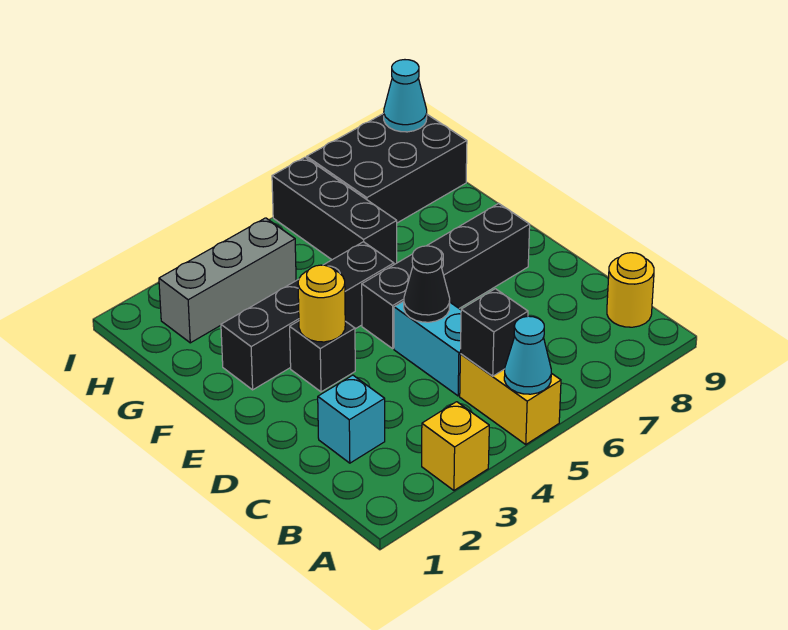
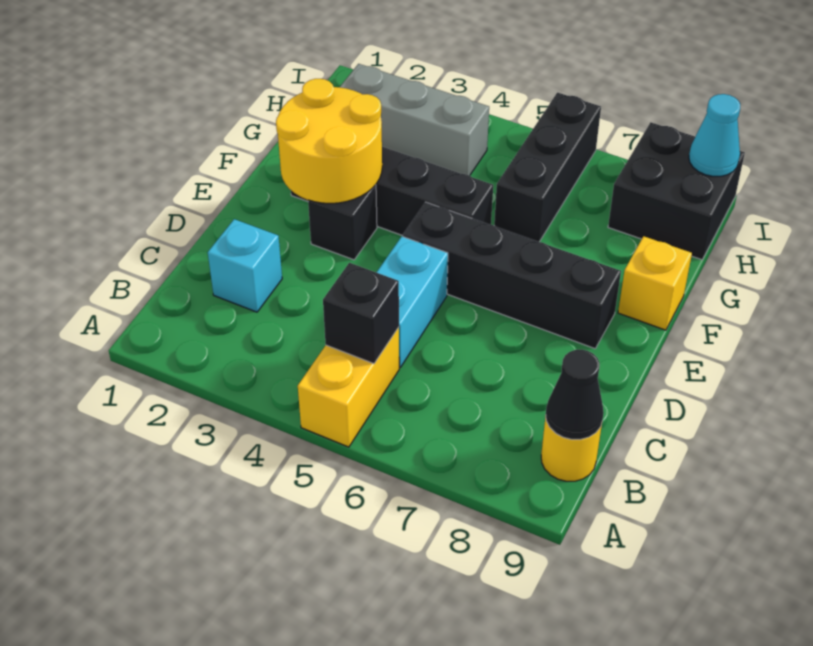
yellow 1x1 brick [422,402,489,490] -> yellow 1x1 brick moved to [618,236,692,330]
cyan 1x1 cone [504,316,551,394] -> none
black 1x1 cone [404,246,450,322] -> black 1x1 cone moved to [546,350,604,439]
yellow 1x1 round brick [298,265,345,342] -> yellow 2x2 round brick [276,79,382,203]
black 2x3 brick [307,113,467,223] -> black 2x2 brick [608,122,745,260]

